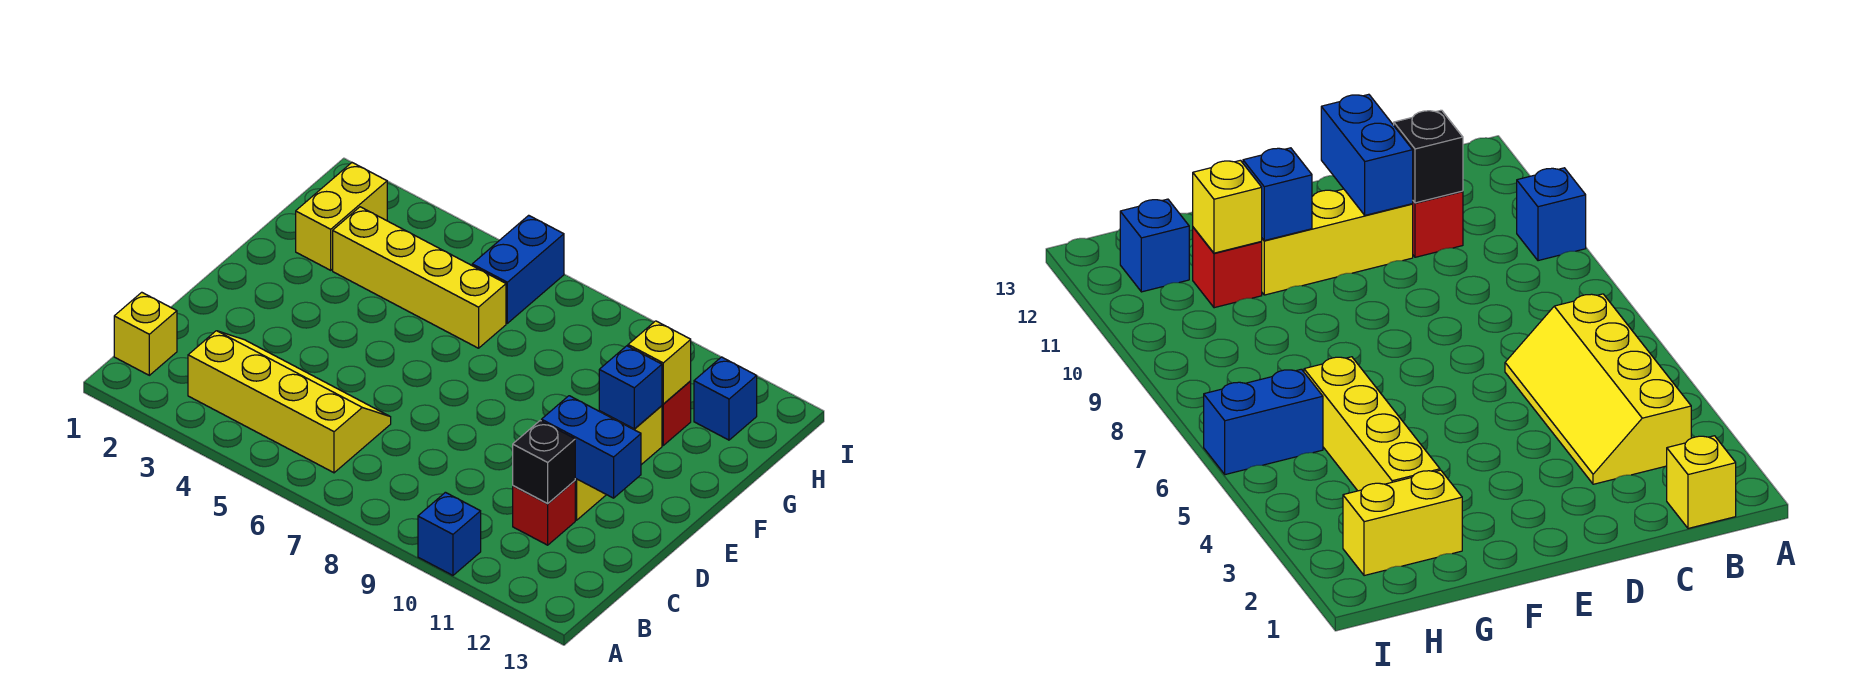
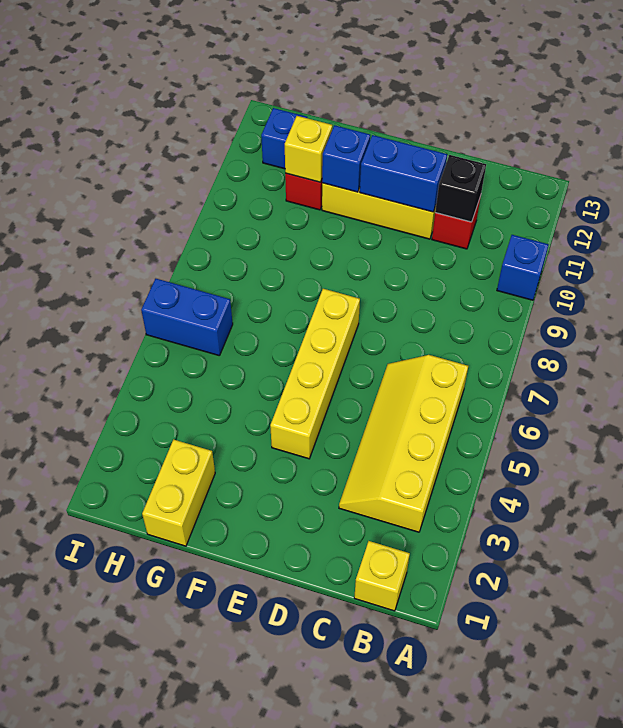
blue 1x2 brick [541,396,641,498] -> blue 1x2 brick turned to [360,135,447,212]
yellow 1x2 brick [296,163,387,270] -> yellow 1x2 brick turned to [142,439,215,546]
yellow 1x4 brick [333,207,506,348] -> yellow 1x4 brick moved to [270,289,360,459]

